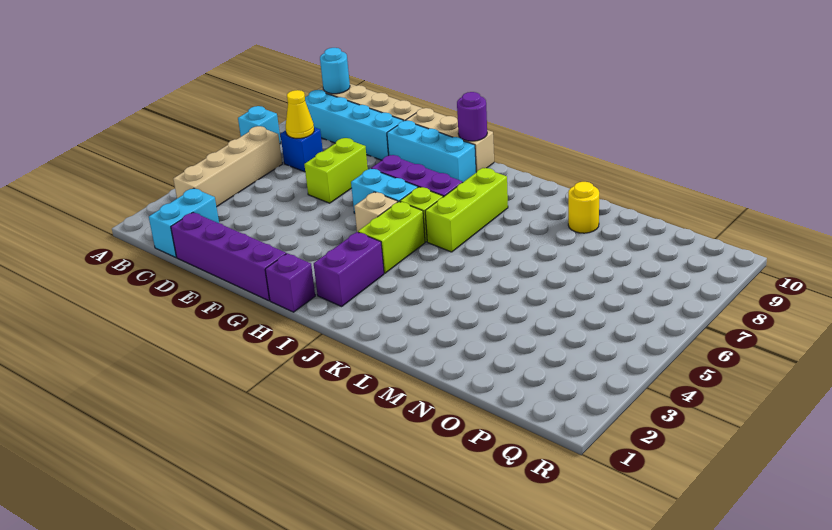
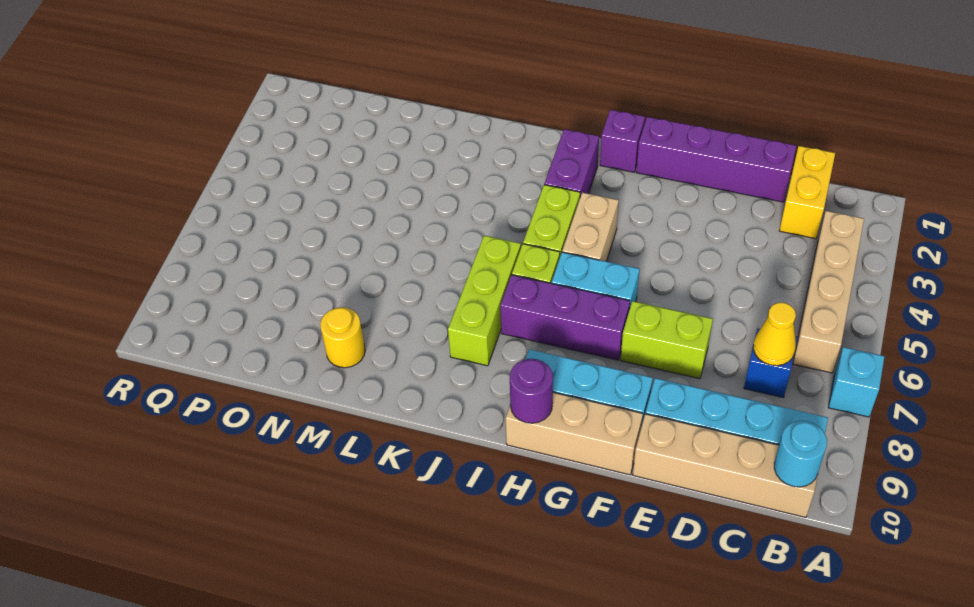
cyan 1x2 brick [149,189,219,257] -> yellow 1x2 brick [779,146,835,239]
lime 1x2 brick [304,138,368,203] -> lime 1x2 brick turned to [621,301,713,379]
tan 1x1 brick [354,192,398,232] -> tan 1x2 brick [562,193,619,262]

